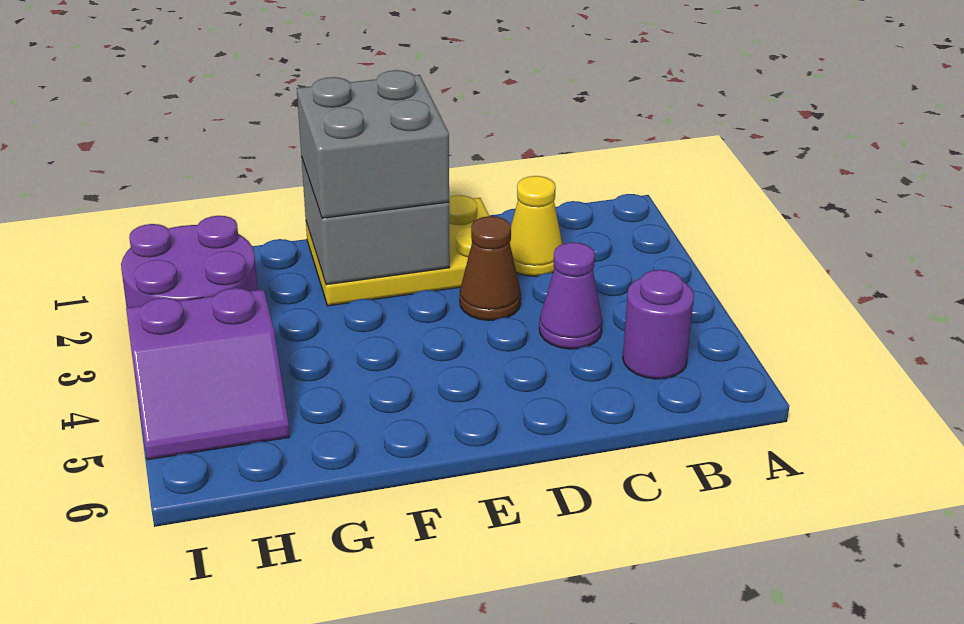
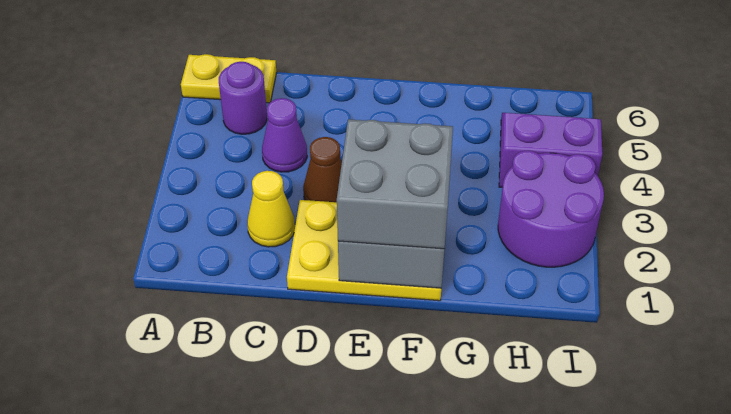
none -> yellow 1x2 plate [181,54,277,103]

